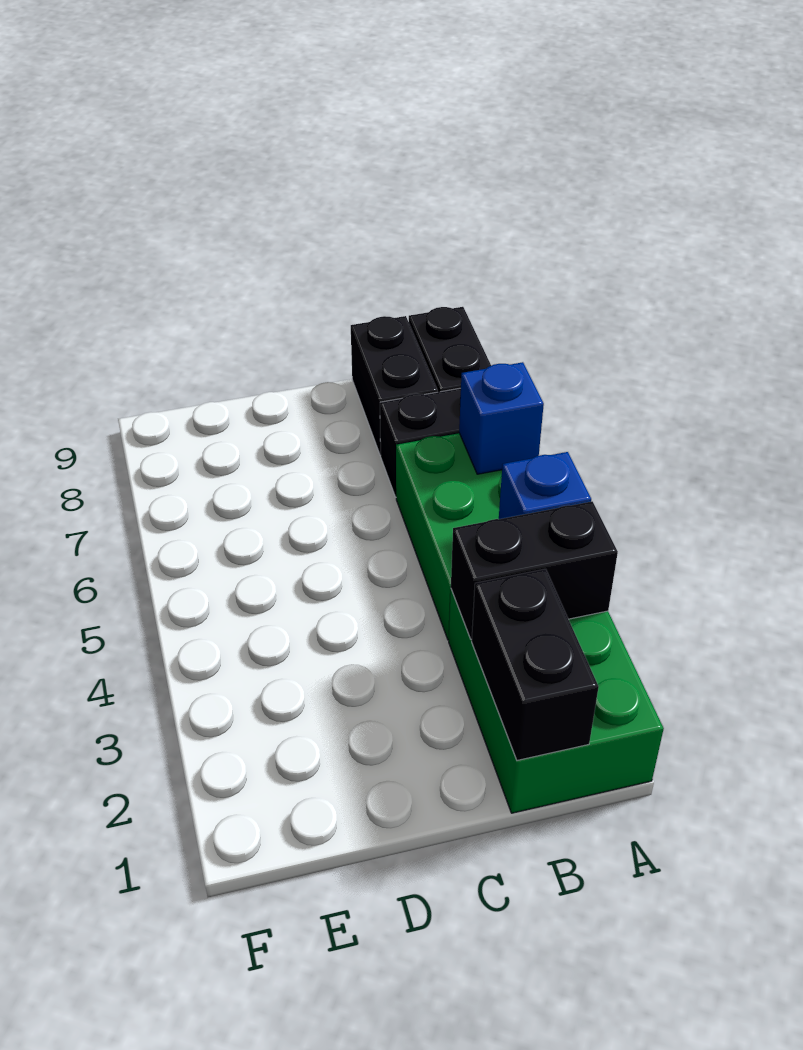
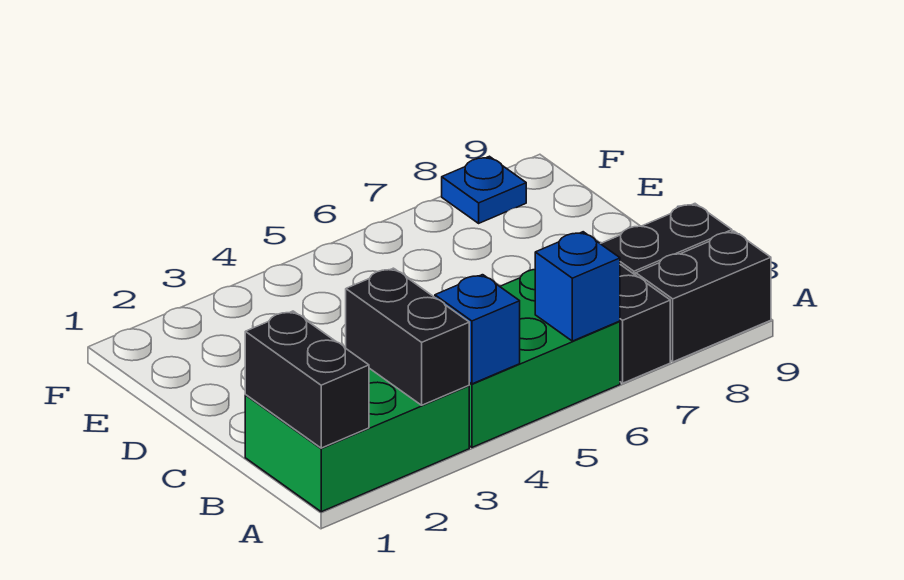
black 1x2 brick [472,569,599,760] -> black 1x2 brick turned to [245,311,369,448]
none -> blue 1x1 plate [442,156,526,223]

